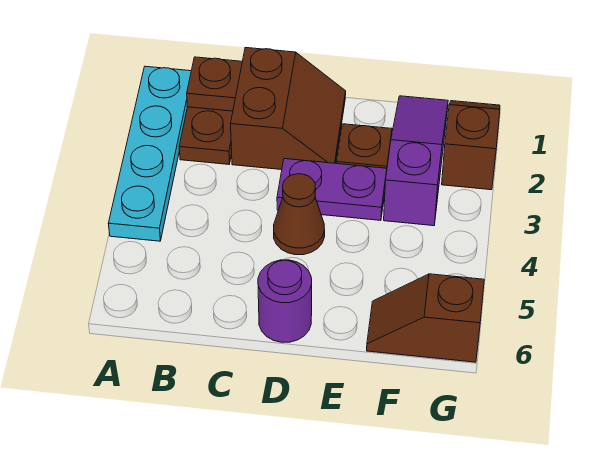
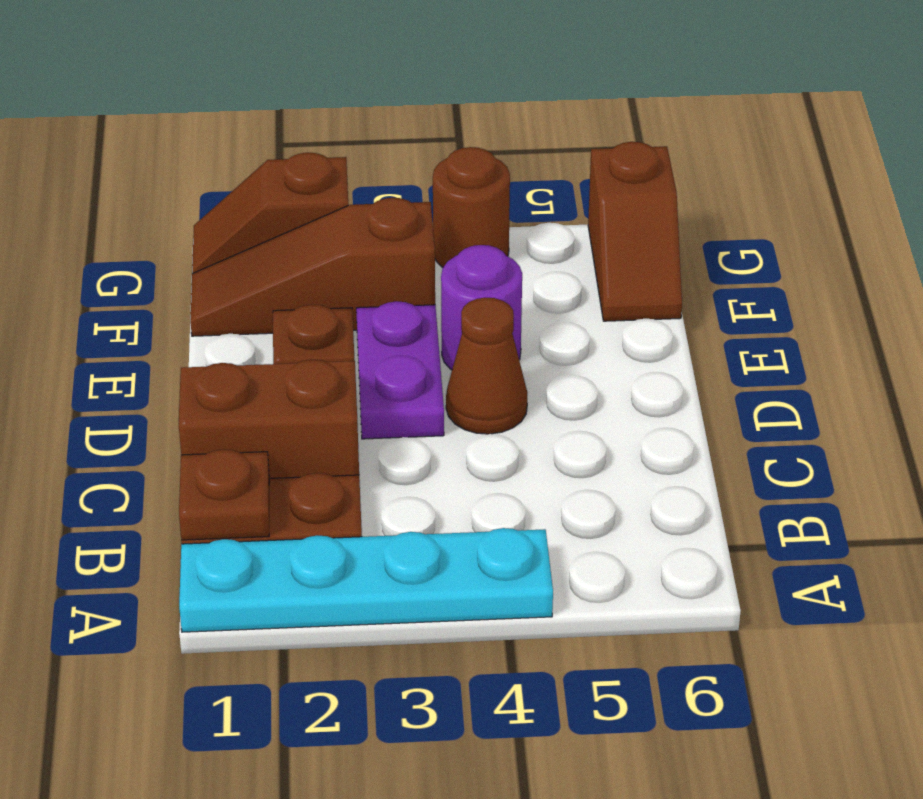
purple 1x1 round brick [258,260,312,342] -> purple 1x1 round brick moved to [441,245,522,370]
purple 1x3 slope [384,96,448,226] -> brown 1x3 slope [190,198,435,336]
none -> brown 1x1 round brick [433,147,510,267]

